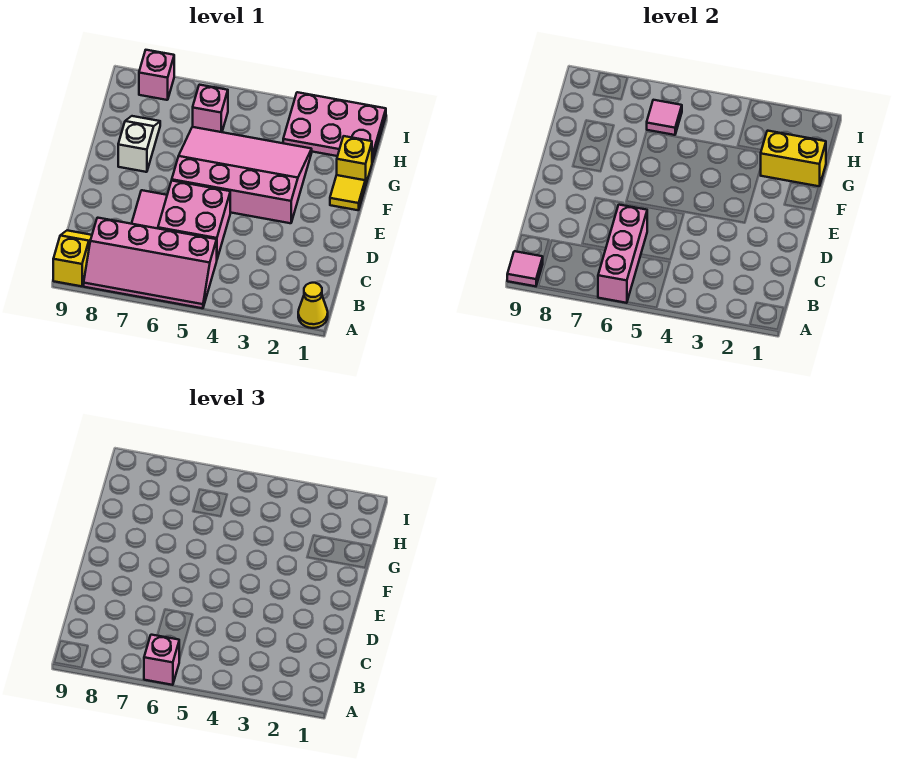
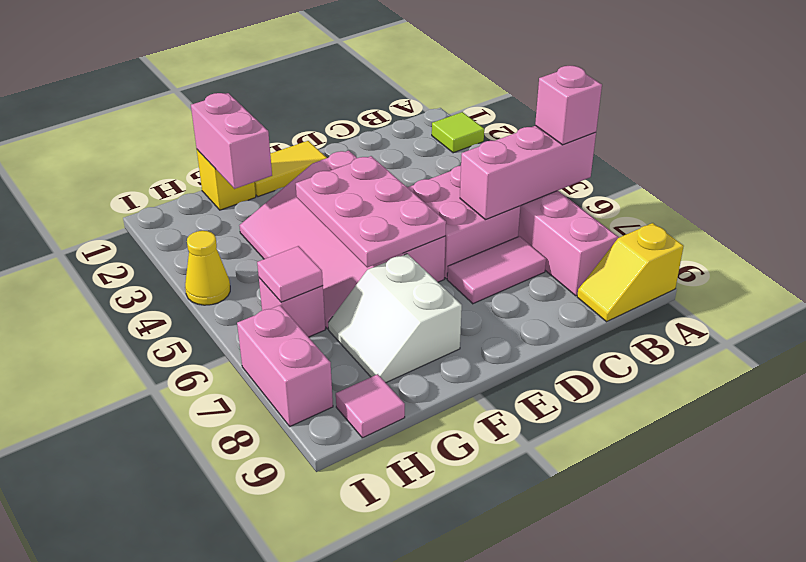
yellow 1x1 cone [298,283,328,328] -> yellow 1x1 cone moved to [185,231,230,305]
none -> lime 1x1 tile [432,112,484,153]
pink 1x1 tile [507,251,543,286] -> pink 1x1 tile moved to [336,374,405,438]
yellow 1x1 tile [330,175,365,210] -> yellow 1x2 tile [254,141,327,197]
white 1x2 slope [118,116,160,172] -> white 2x2 slope [328,254,462,383]
yellow 1x2 brick [761,131,826,186] -> pink 1x2 brick [191,93,272,189]
pink 2x3 plate [283,92,386,162] -> pink 2x3 plate moved to [296,156,446,267]
pink 1x1 brick [139,50,174,100] -> pink 1x2 brick [237,305,333,426]

